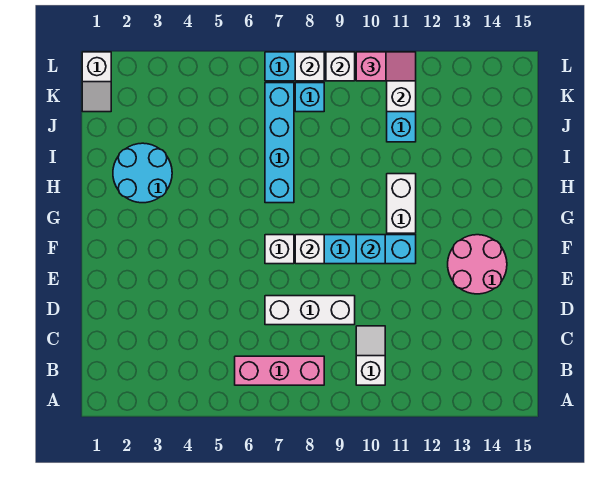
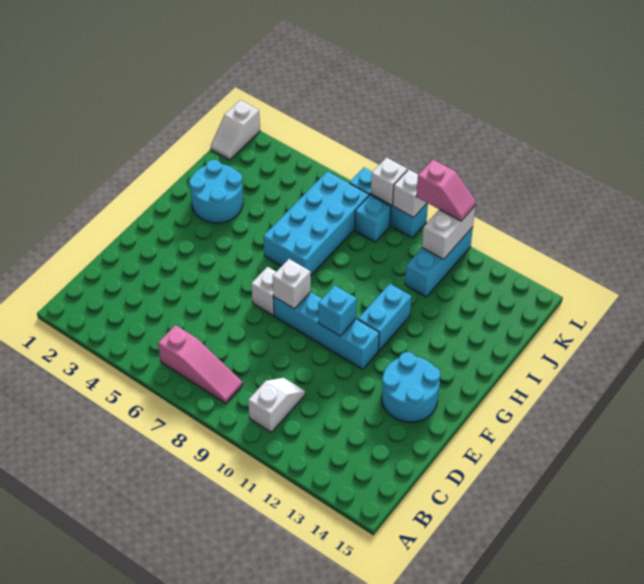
pink 1x3 brick [235,356,324,385] -> pink 1x3 slope [158,325,243,403]
white 1x3 brick [265,296,355,325] -> none
pink 2x2 round brick [448,235,507,294] -> cyan 2x2 round brick [382,352,441,422]
white 1x2 brick [387,174,416,233] -> cyan 1x2 brick [358,284,412,351]
cyan 1x4 brick [265,83,294,203] -> cyan 2x4 brick [263,171,369,275]

